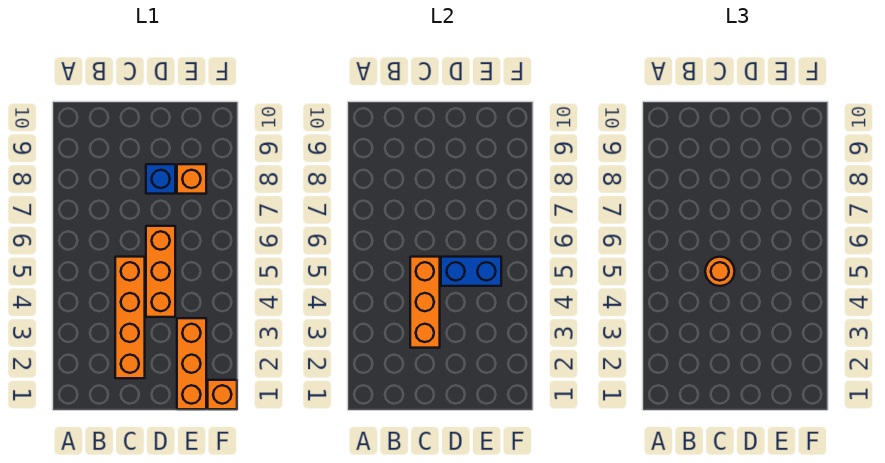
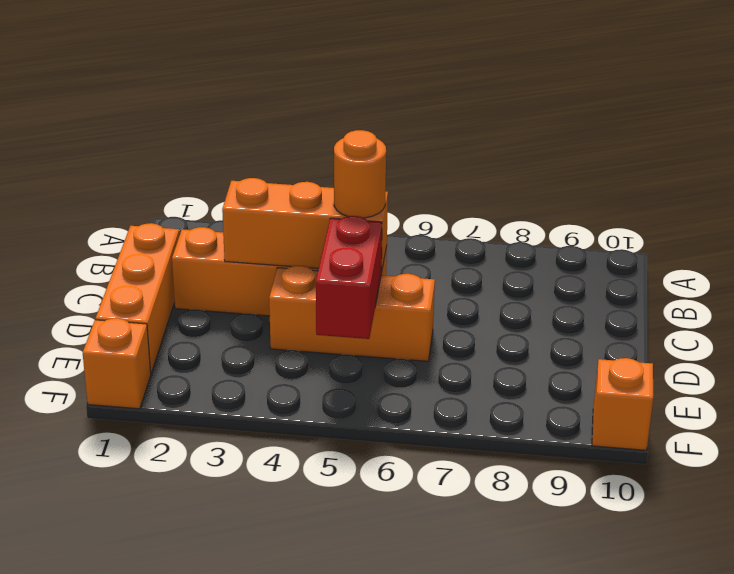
blue 1x2 brick [441,257,501,286] -> red 1x2 brick [316,216,382,339]
blue 1x1 brick [146,164,175,194] -> none
orange 1x3 brick [177,318,206,409] -> orange 1x3 brick turned to [95,223,180,373]
orange 1x1 brick [177,164,206,194] -> orange 1x1 brick moved to [592,358,653,450]

